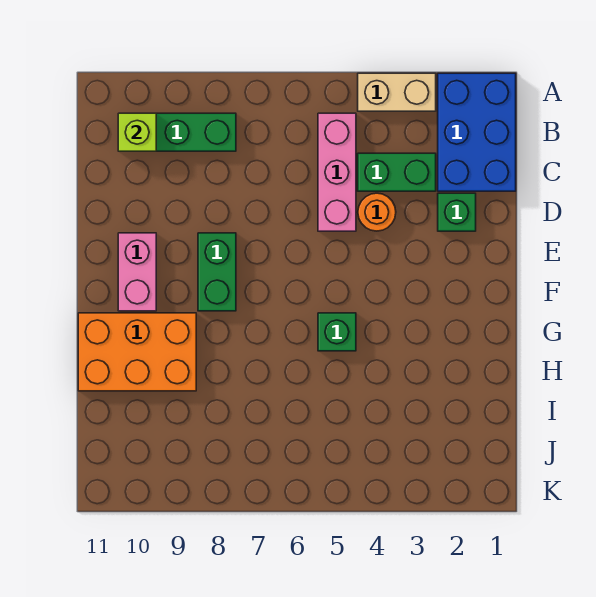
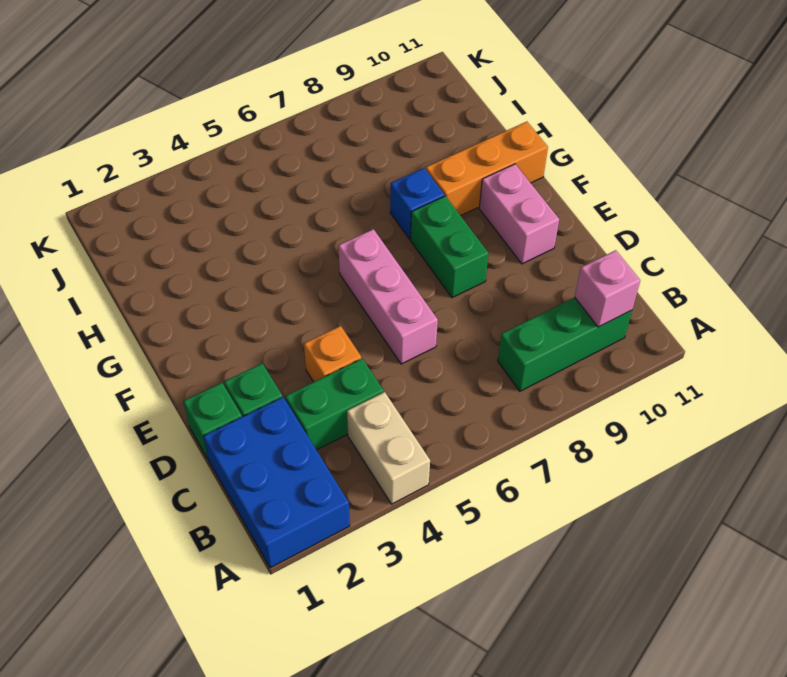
tan 1x2 brick [358,73,436,111] -> tan 1x2 brick turned to [347,392,430,504]
pink 1x3 brick [318,113,356,231] -> pink 1x3 brick moved to [338,229,438,364]
lime 1x1 brick [118,113,156,151] -> pink 1x1 brick [575,250,640,327]
orange 1x1 round brick [358,193,396,231] -> orange 1x1 brick [304,326,361,382]
green 1x1 brick [318,313,356,351] -> green 1x1 brick moved to [183,383,242,459]
none -> blue 1x1 brick [390,168,444,239]
orange 2x3 brick [78,313,196,391] -> orange 1x3 brick [426,122,548,216]

